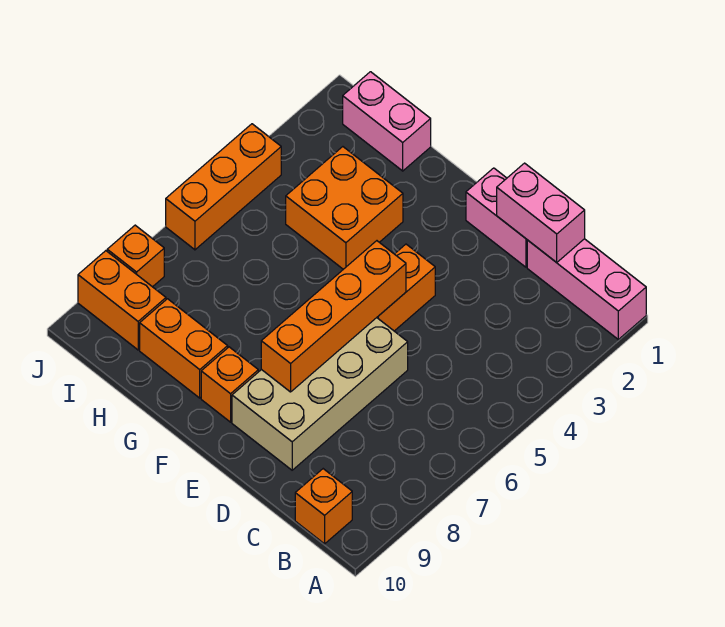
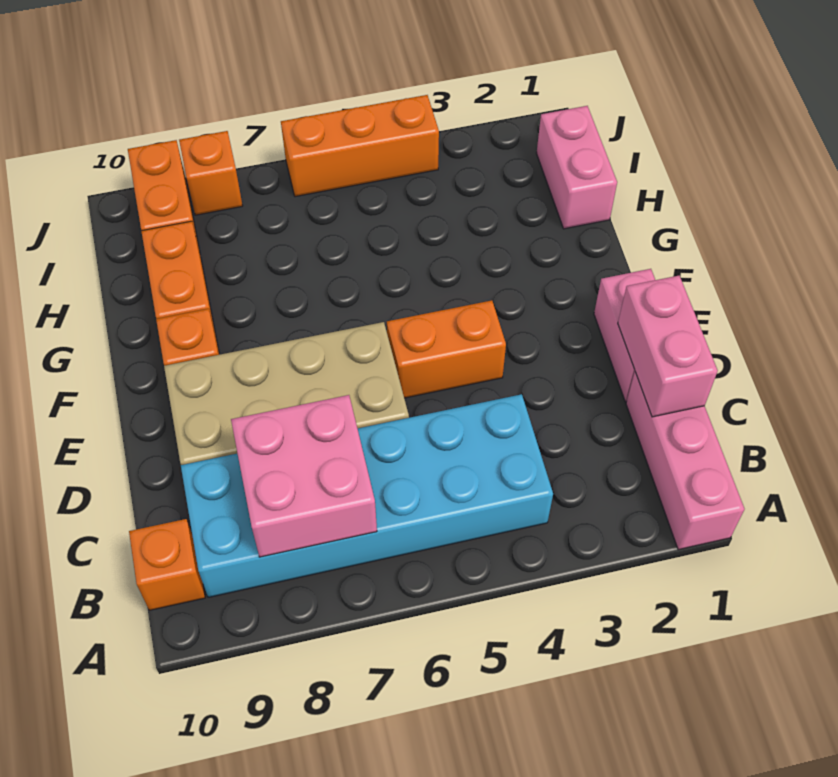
none -> cyan 2x6 brick [181,394,553,597]
none -> pink 2x2 brick [231,395,377,557]
orange 1x4 brick [261,241,406,392] -> none
orange 2x2 brick [286,147,403,269] -> none

